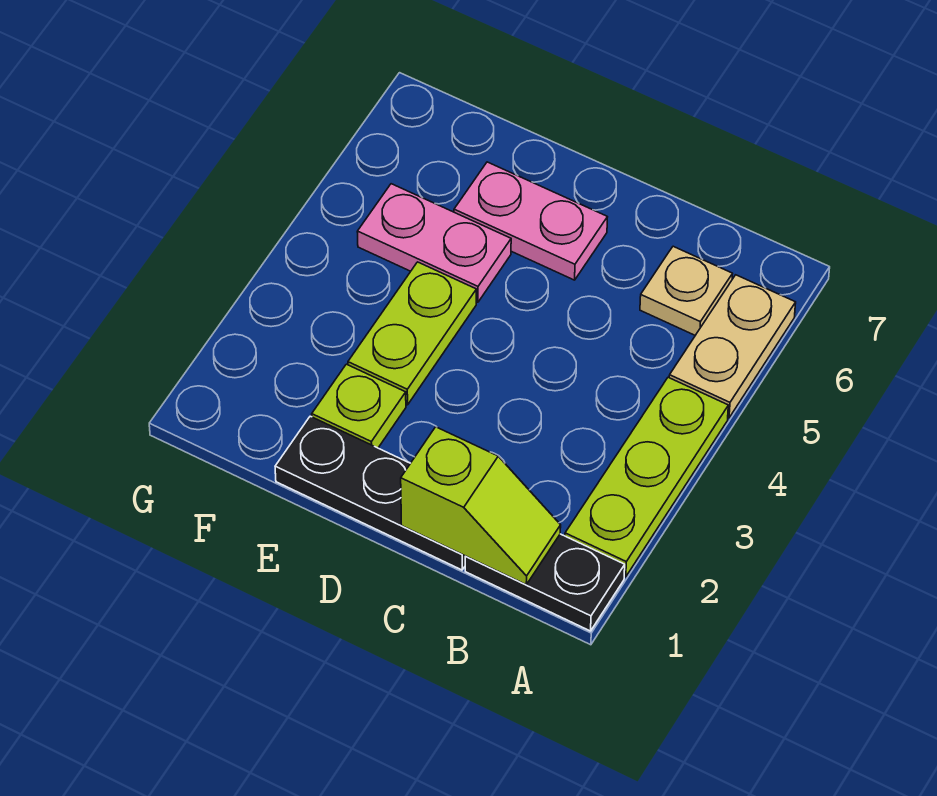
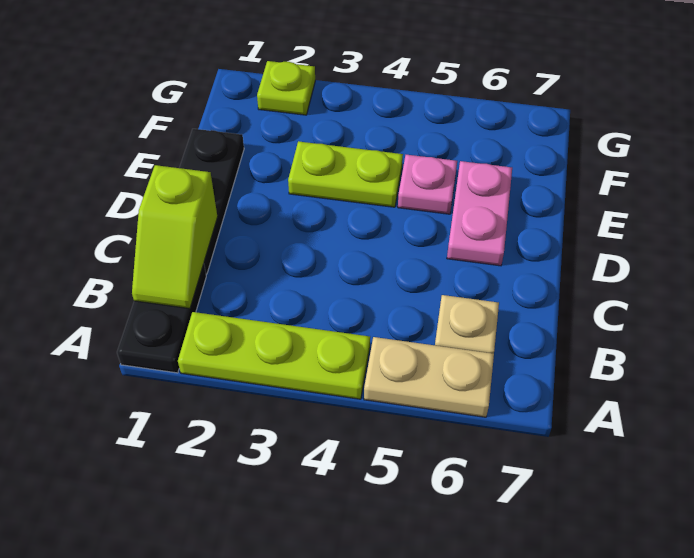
lime 1x1 plate [312,364,406,448] -> lime 1x1 plate moved to [257,61,315,115]
pink 1x2 plate [357,184,511,302] -> pink 1x1 plate [398,155,457,214]

